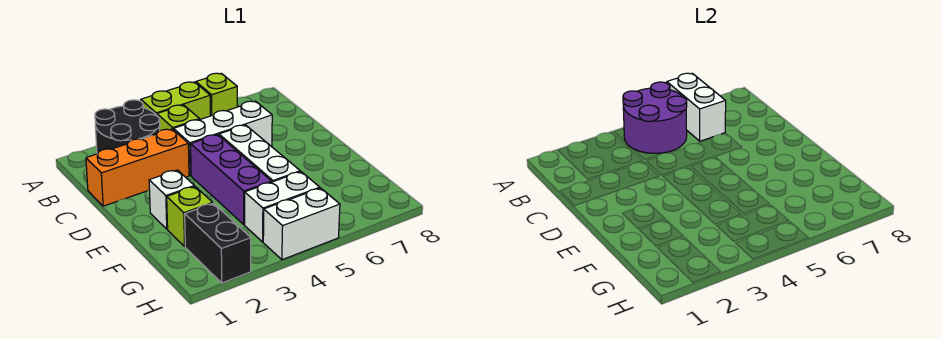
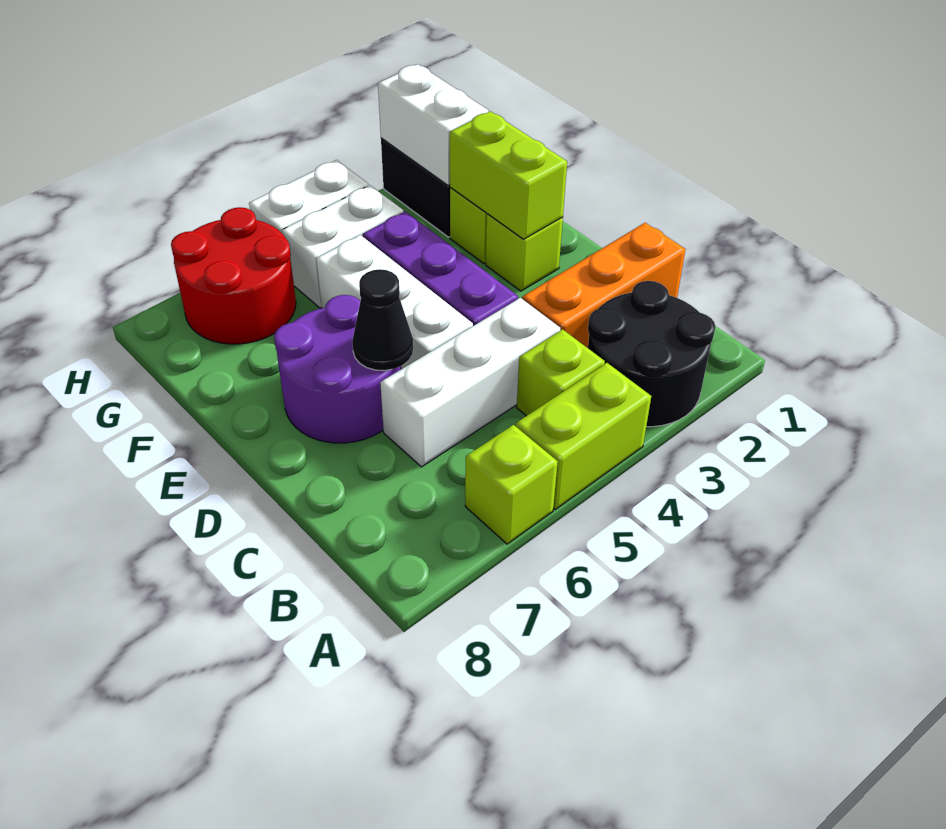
purple 2x2 round brick [623,82,687,153] -> purple 2x2 round brick moved to [274,295,402,443]
white 1x2 brick [667,73,726,141] -> white 1x2 brick moved to [378,64,488,186]
none -> black 1x1 cone [352,269,413,371]
white 1x1 brick [149,170,194,229] -> lime 1x1 brick [486,214,563,291]
none -> lime 1x2 brick [450,111,567,239]
none -> red 2x2 round brick [171,207,296,344]

